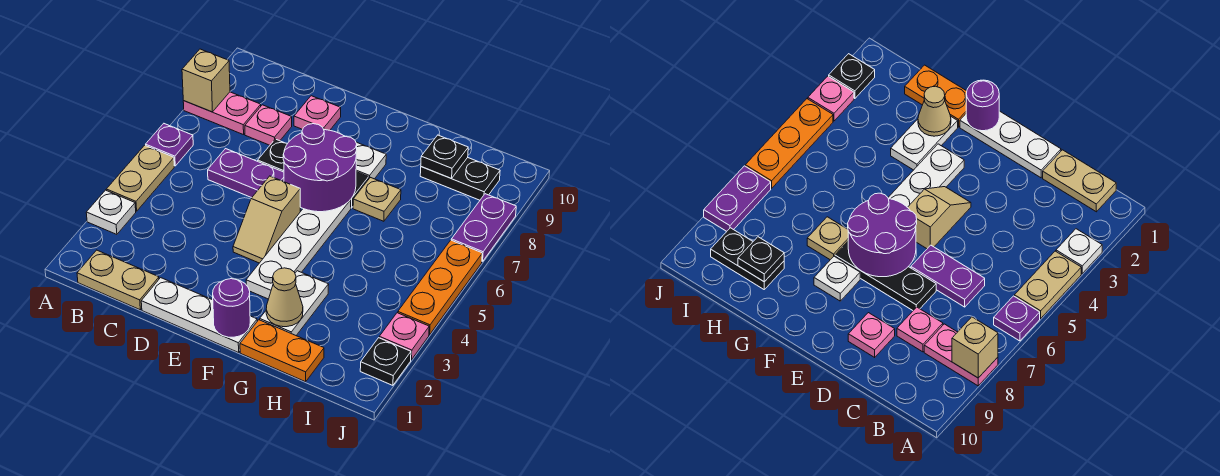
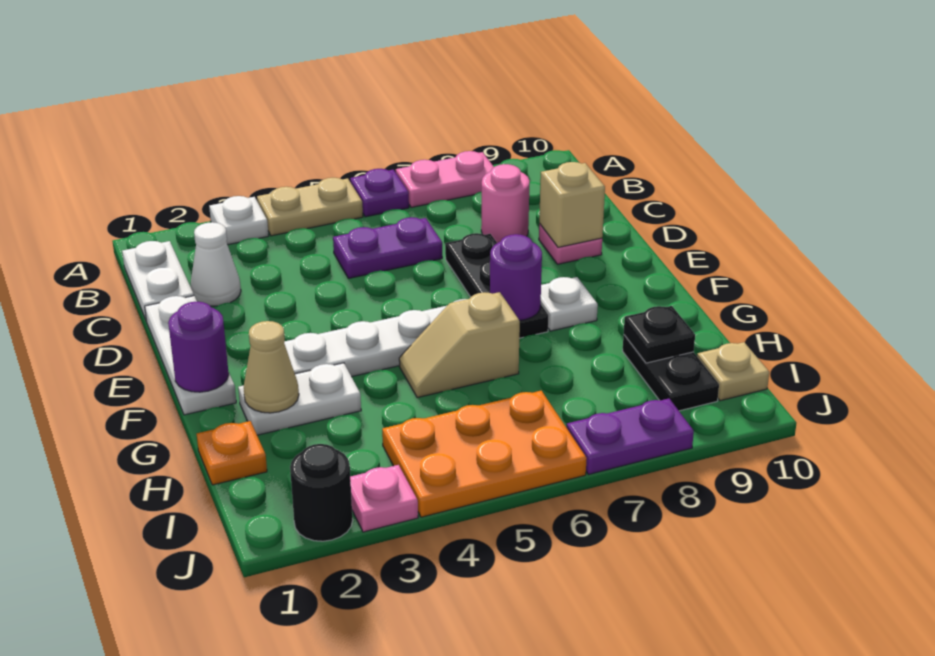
pink 1x2 plate [183,92,261,135] -> pink 1x2 plate turned to [396,151,494,208]
tan 1x1 brick [182,49,230,112] -> tan 1x1 brick moved to [539,162,605,247]
tan 1x2 plate [77,250,159,310] -> white 1x2 plate [122,241,194,321]
none -> white 1x1 cone [191,222,241,306]
purple 1x2 plate [208,149,284,198] -> purple 1x2 plate turned to [333,217,442,278]
pink 1x1 plate [245,105,292,145] -> pink 1x1 round brick [481,164,530,243]
tan 1x2 slope [233,176,300,263] -> tan 1x2 slope moved to [399,292,520,398]
purple 2x2 round brick [283,124,357,212] -> purple 1x1 round brick [490,234,542,320]
orange 1x2 plate [240,320,324,382] -> orange 1x1 plate [197,421,267,485]
tan 1x1 plate [353,177,401,221] -> tan 1x1 plate moved to [697,342,769,401]
black 1x1 plate [360,338,411,385] -> black 1x1 round brick [290,444,353,541]
orange 1x3 plate [398,240,482,335] -> orange 2x3 plate [382,391,587,517]

